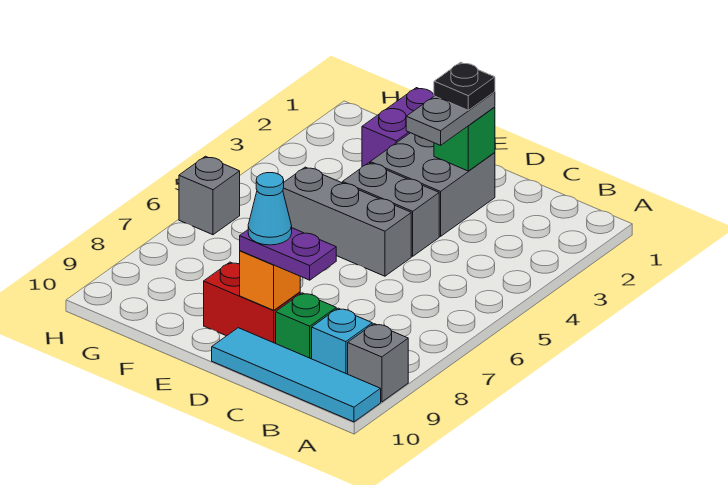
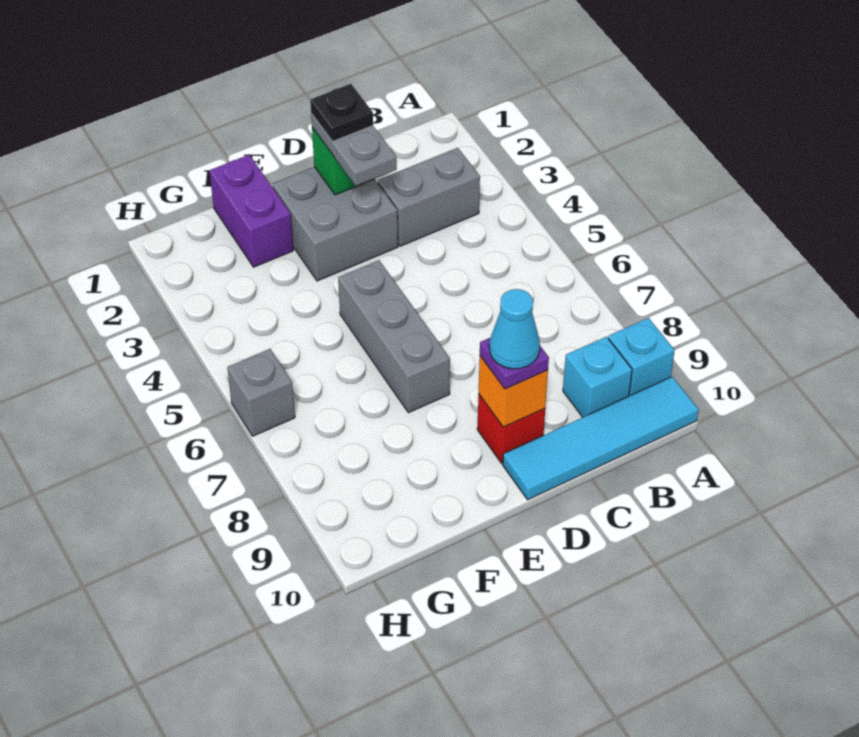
grey 1x1 brick [348,324,408,402] -> cyan 1x1 brick [608,318,675,396]
green 1x1 brick [276,293,336,359] -> none
purple 1x2 plate [240,228,336,280] -> purple 1x1 plate [480,338,549,389]
grey 1x2 brick [343,163,439,256] -> grey 1x2 brick moved to [378,148,480,246]
grey 1x3 brick [283,167,411,276] -> grey 1x3 brick turned to [338,260,450,413]
red 1x2 brick [204,262,300,343] -> red 1x1 brick [477,394,545,463]

